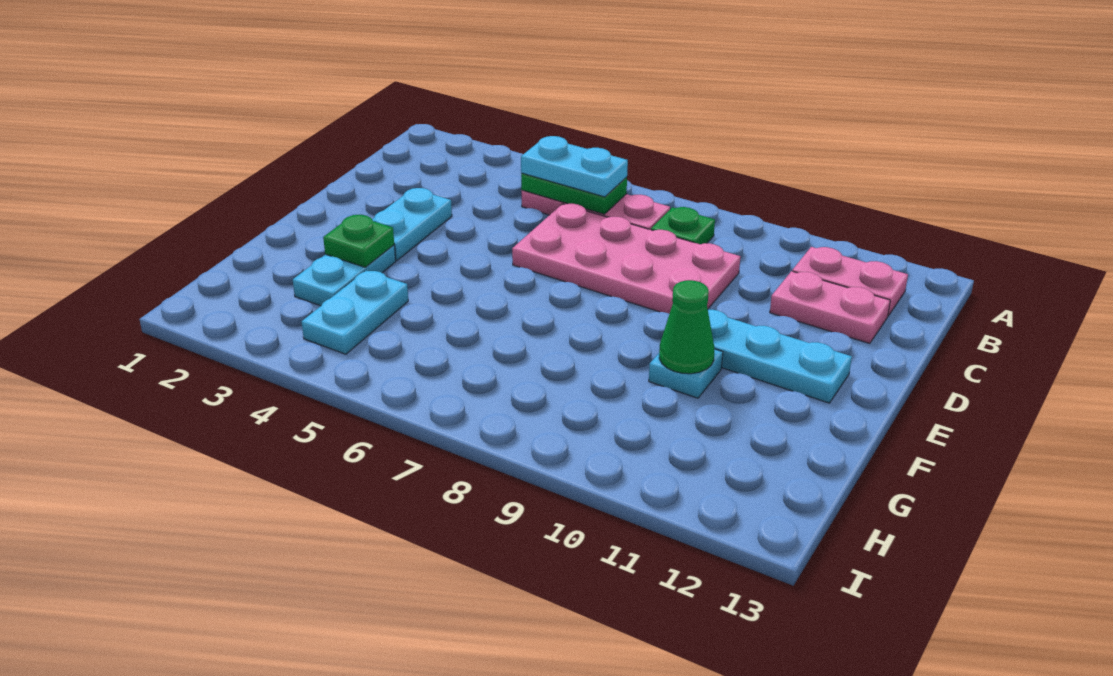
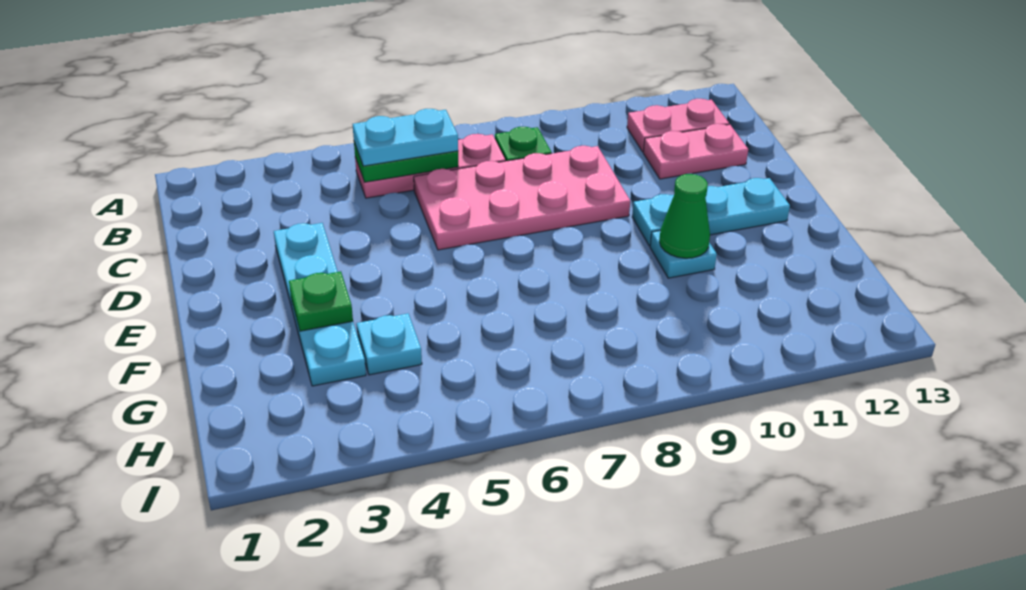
cyan 1x2 plate [302,270,408,354] -> cyan 1x1 plate [356,314,422,375]

